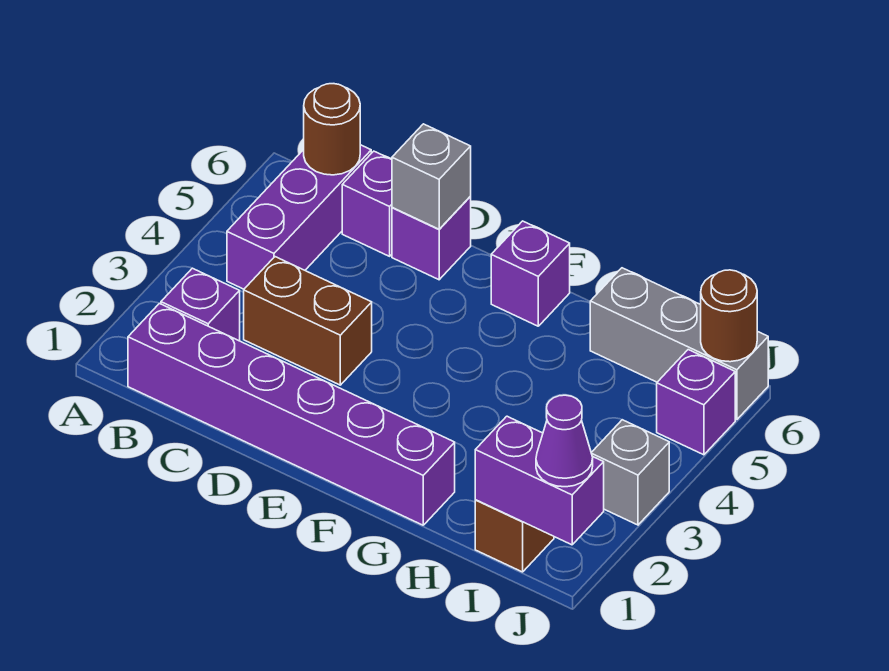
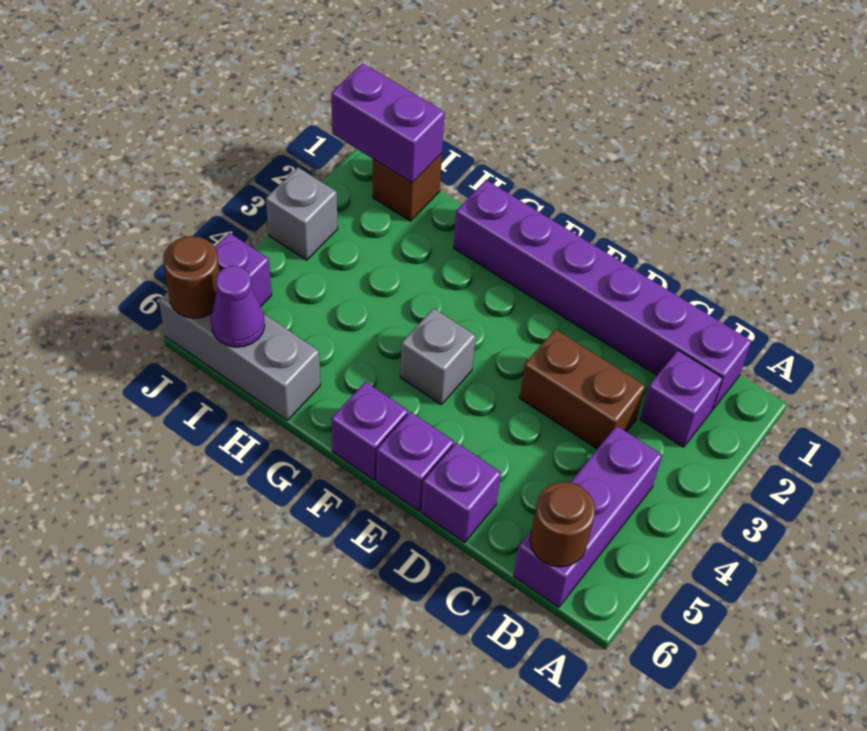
purple 1x1 brick [342,151,392,256] -> purple 1x1 brick moved to [376,412,454,511]
grey 1x1 brick [392,124,471,229] -> grey 1x1 brick moved to [400,308,476,404]
purple 1x1 cone [536,395,593,487] -> purple 1x1 cone moved to [211,266,265,347]

